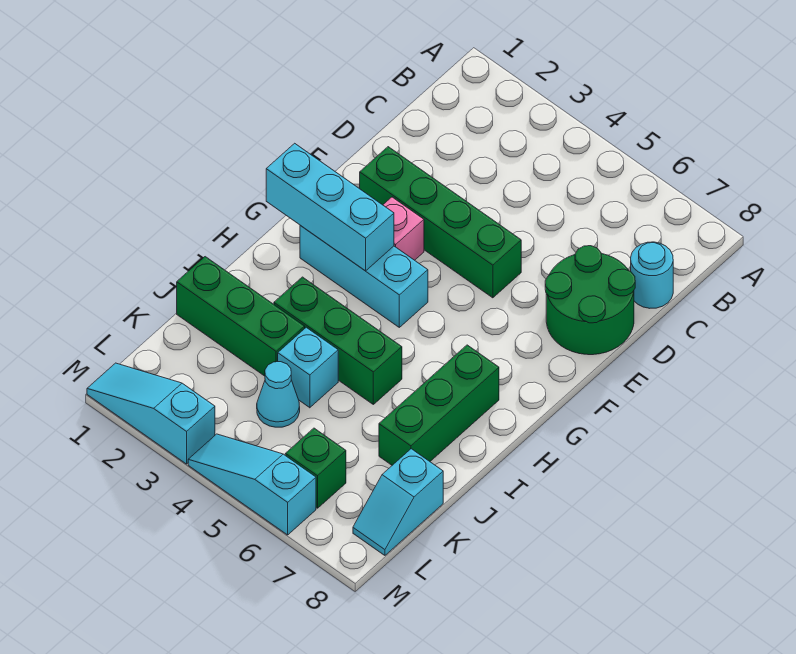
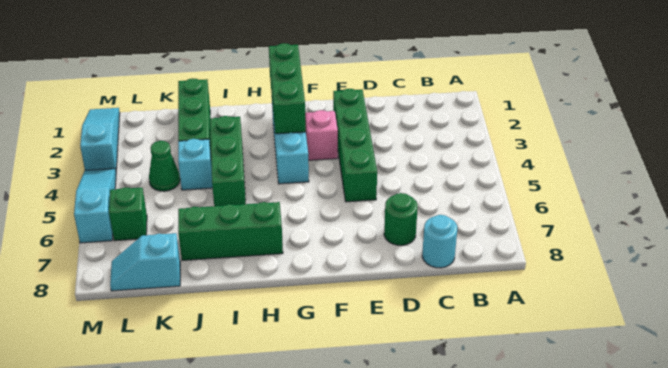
green 2x2 round brick [545,246,635,355] -> green 1x1 round brick [384,193,418,245]
cyan 1x3 brick [266,143,394,271] -> green 1x3 brick [269,43,306,134]
cyan 1x1 cone [257,362,300,427] -> green 1x1 cone [149,141,180,191]

